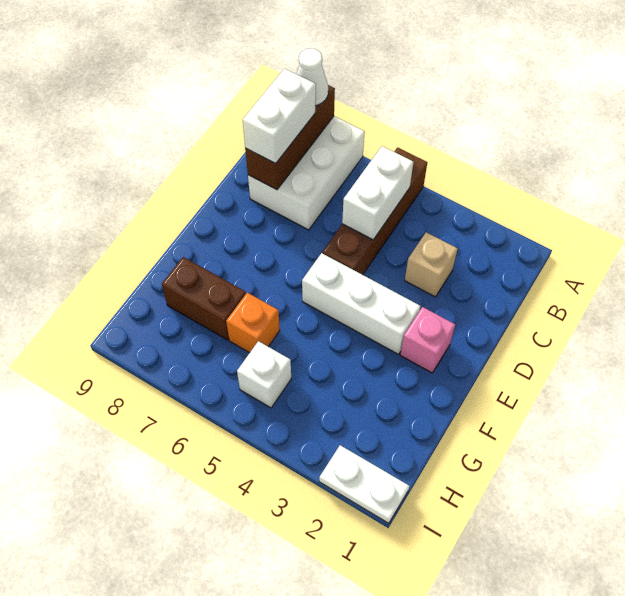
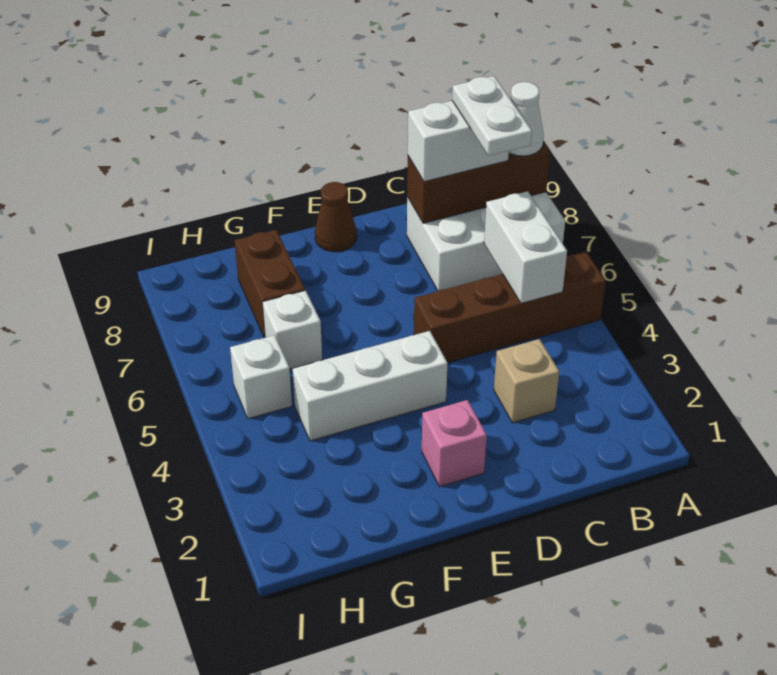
white 1x2 brick [342,146,413,240] -> white 1x2 brick turned to [484,191,567,303]
white 1x3 brick [302,253,421,354] -> white 1x3 brick turned to [293,331,448,441]
none -> brown 1x1 cone [315,182,357,252]
orange 1x1 brick [226,293,280,353] -> white 1x1 brick [262,290,322,369]
white 1x2 plate [319,445,409,523] -> white 1x2 plate moved to [452,76,532,156]

